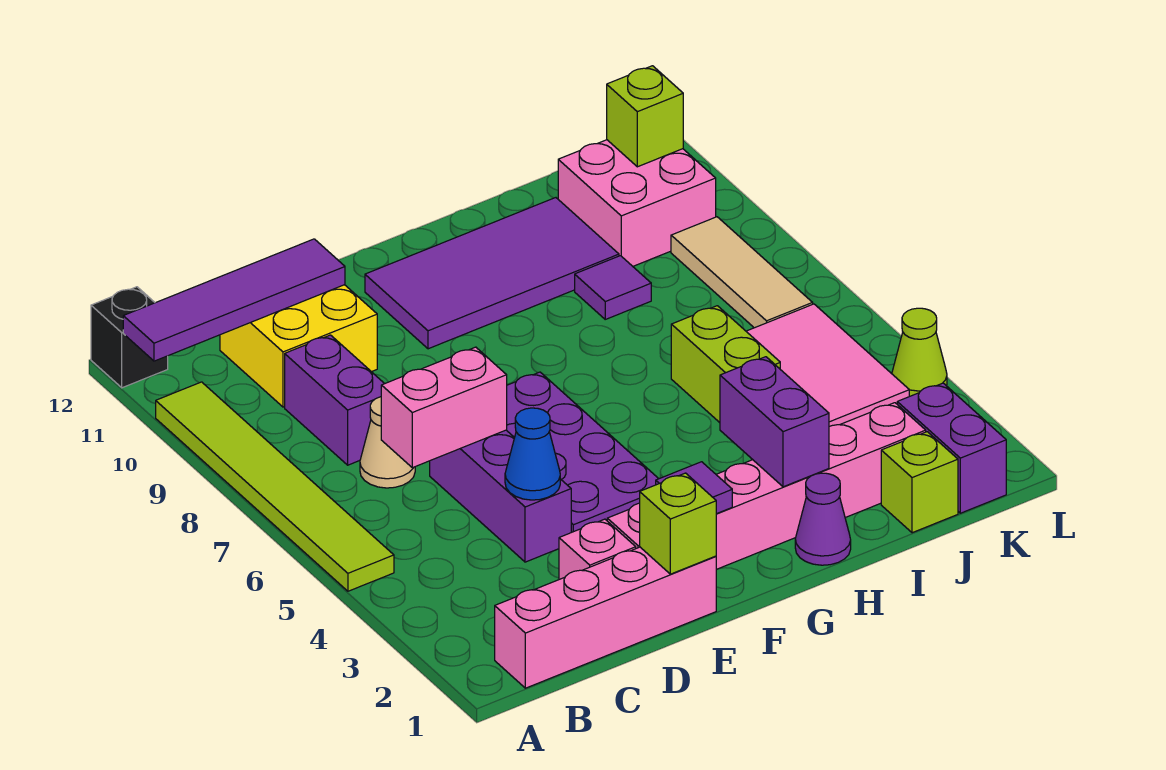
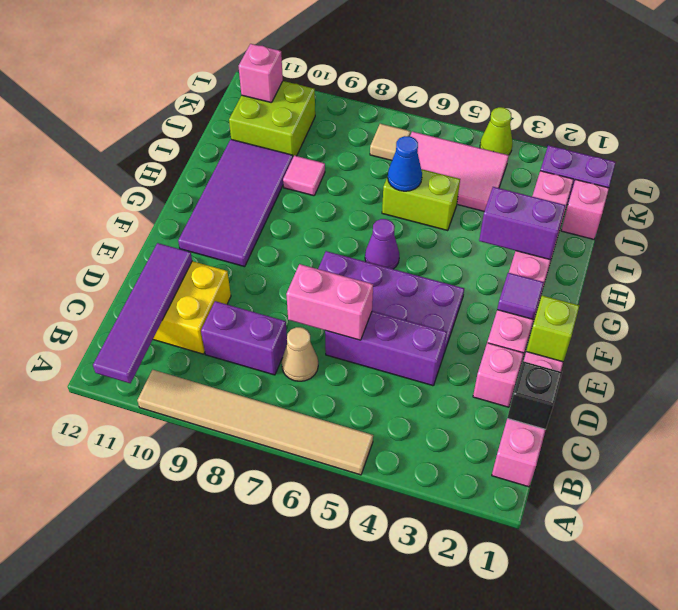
lime 1x6 tile [156,382,394,591] -> tan 1x6 tile [137,370,373,475]
black 1x1 brick [91,287,168,388] -> black 1x1 brick moved to [507,361,562,429]
pink 1x2 brick [381,347,507,468] -> pink 1x2 brick turned to [286,264,373,340]
blue 1x1 cone [505,408,560,500] -> blue 1x1 cone moved to [388,136,422,191]
purple 1x1 cone [795,473,851,565] -> purple 1x1 cone moved to [365,219,399,269]
purple 1x1 tile [575,256,651,319] -> pink 1x1 tile [283,156,325,196]
lime 1x1 brick [881,432,958,533] -> pink 1x1 brick [561,180,609,239]
pink 2x2 brick [558,140,716,266] -> lime 2x2 brick [229,81,315,157]
tan 1x3 tile [671,217,813,328] -> tan 1x1 tile [370,124,410,160]
lime 1x1 brick [607,66,683,167] -> pink 1x1 brick [239,44,283,103]

